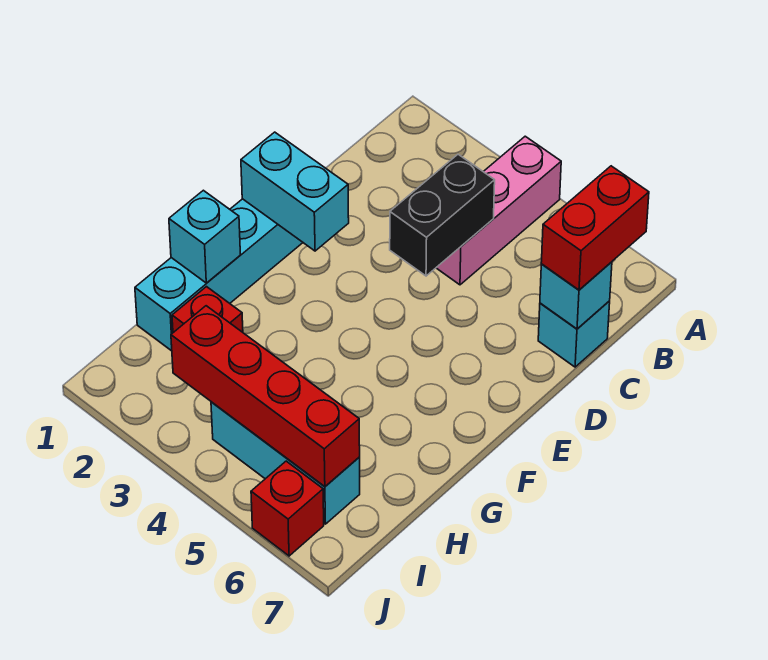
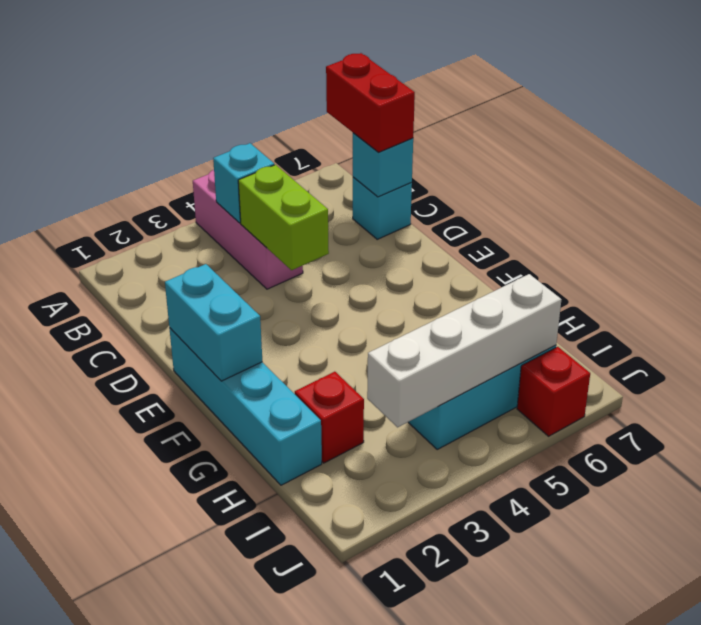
black 1x2 brick [390,154,495,276] -> lime 1x2 brick [238,165,329,270]
cyan 1x2 brick [241,132,349,251] -> cyan 1x2 brick turned to [165,264,262,381]
cyan 1x1 brick [169,190,240,283] -> cyan 1x1 brick moved to [213,143,274,223]
red 1x4 brick [171,306,360,487] -> white 1x4 brick [367,274,561,427]

